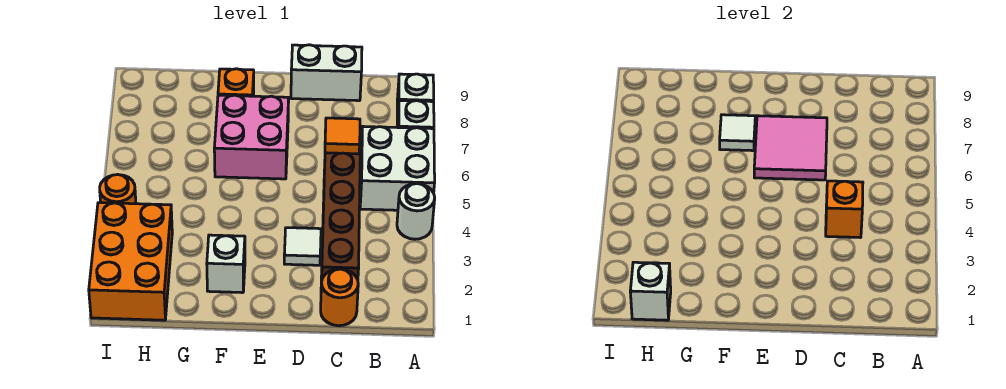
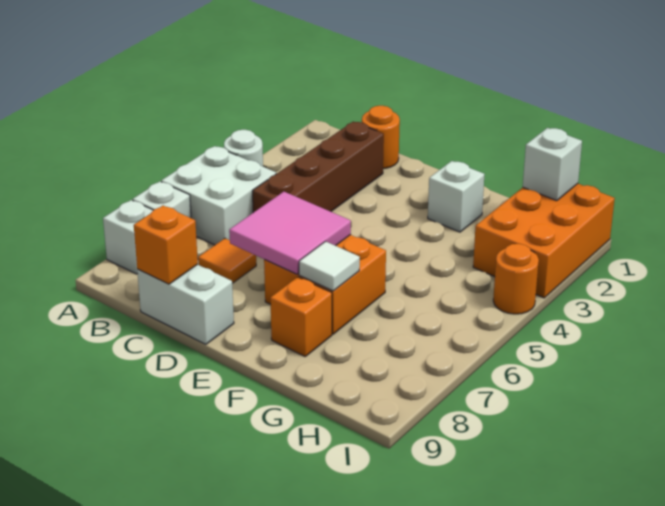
orange 1x1 brick [826,181,863,238] -> orange 1x1 brick moved to [134,206,198,284]
white 1x1 tile [284,228,321,265] -> none
pink 2x2 brick [214,95,289,179] -> orange 2x2 brick [264,235,386,334]

